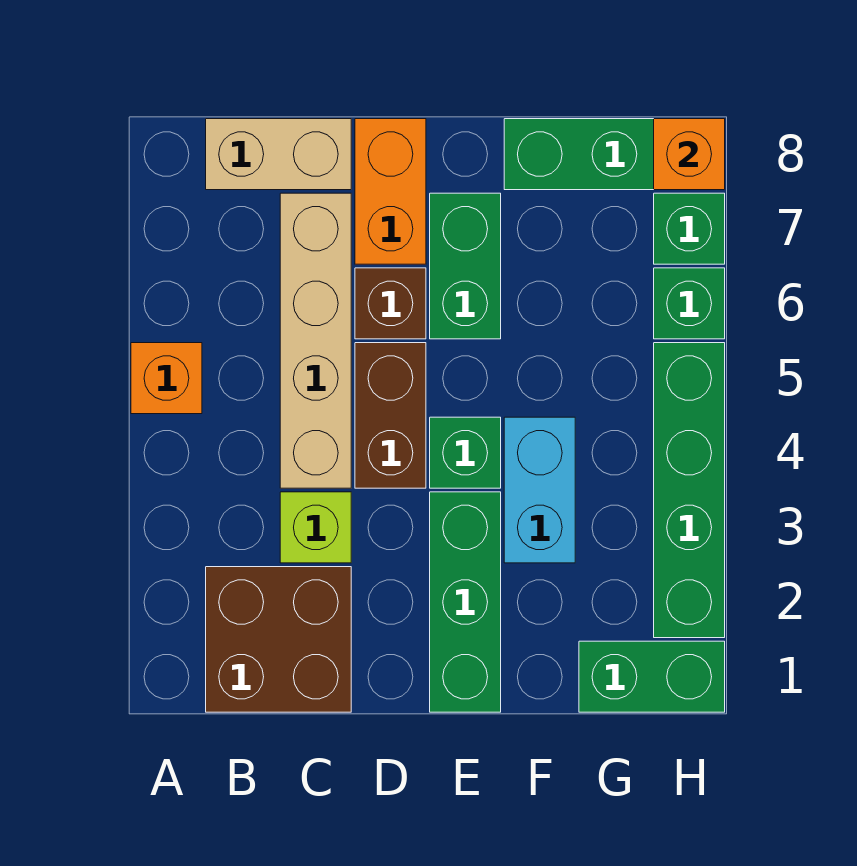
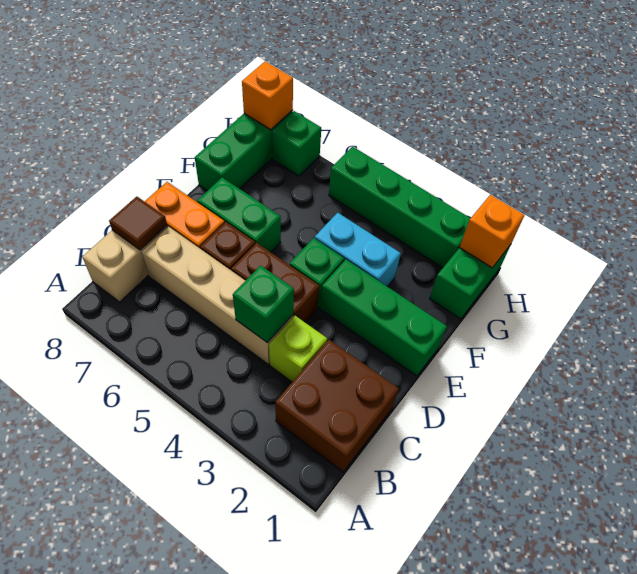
orange 1x1 brick [131,343,202,414] -> orange 1x1 brick moved to [460,195,524,268]
none -> brown 1x1 tile [109,197,167,250]
green 1x1 brick [654,268,725,339] -> green 1x1 brick moved to [233,265,294,343]

